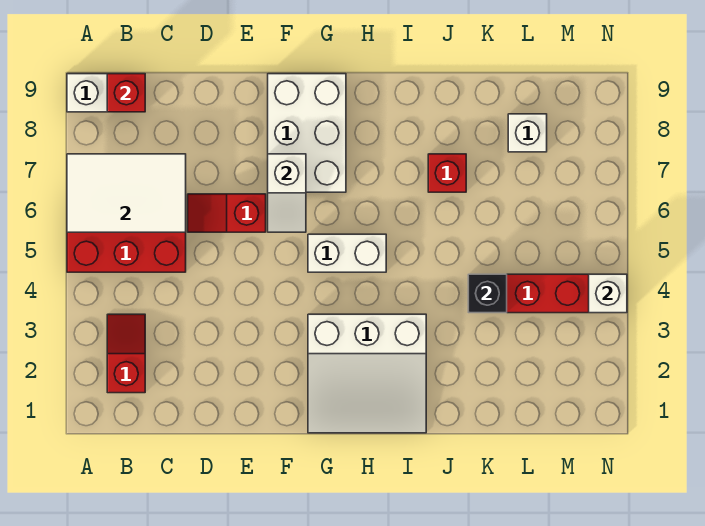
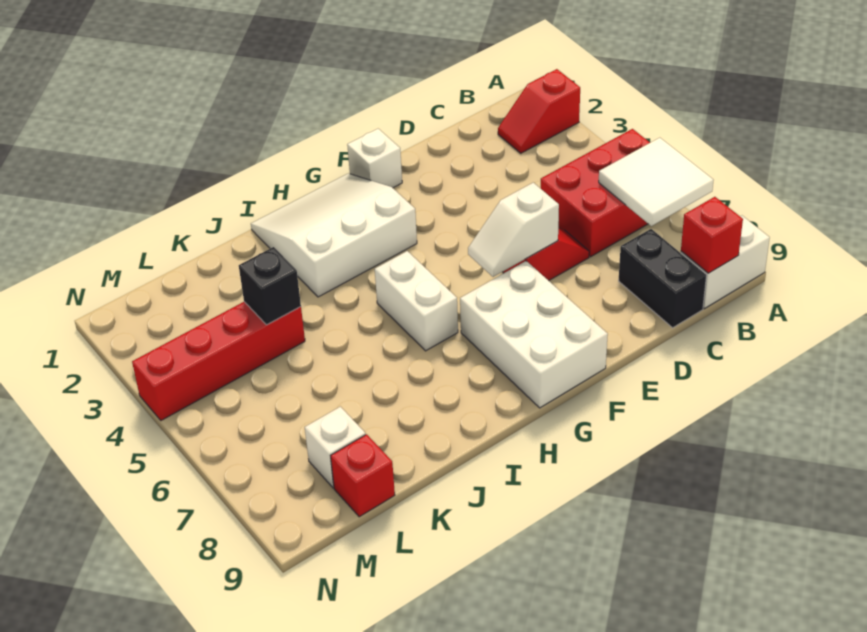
white 2x3 tile [67,154,186,232] -> white 2x2 tile [599,138,714,226]
red 1x2 slope [107,314,145,393] -> red 1x2 slope turned to [498,69,580,153]
none -> black 1x2 brick [619,229,707,328]
white 1x2 slope [268,154,306,232] -> white 1x2 slope turned to [468,183,559,277]
white 1x2 brick [308,234,386,272] -> white 1x2 brick turned to [375,251,458,351]
red 1x1 brick [428,154,466,192] -> red 1x1 brick moved to [331,434,395,517]
white 1x1 brick [589,274,627,313] -> white 1x1 brick moved to [347,129,402,188]

